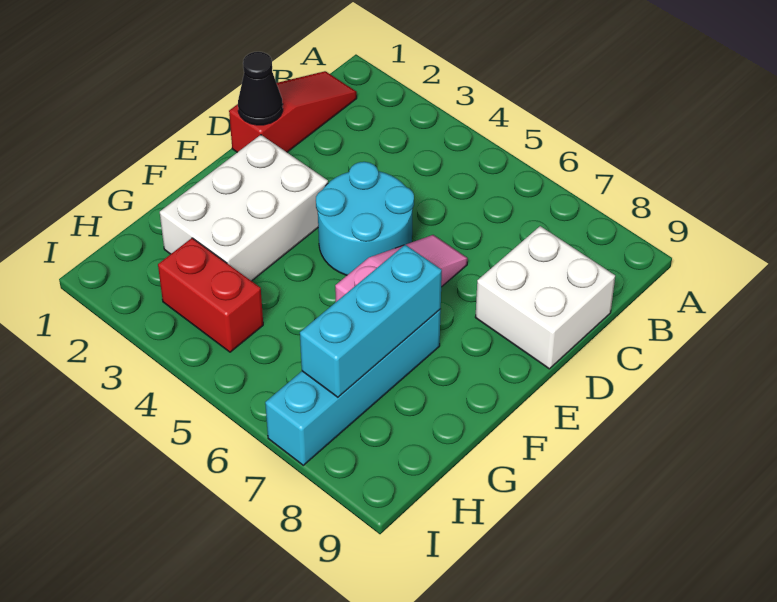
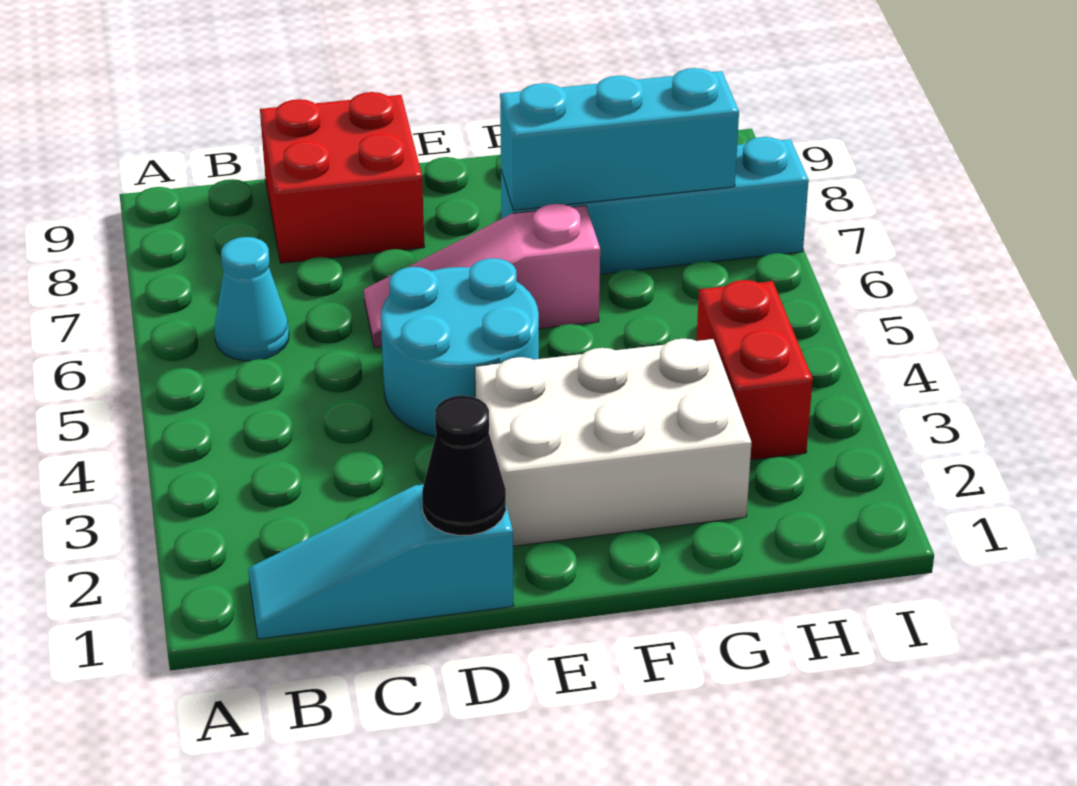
red 1x3 slope [229,71,357,152] -> cyan 1x3 slope [248,484,514,639]
none -> cyan 1x1 cone [214,237,289,361]
white 2x2 brick [475,226,615,369] -> red 2x2 brick [260,92,425,263]

